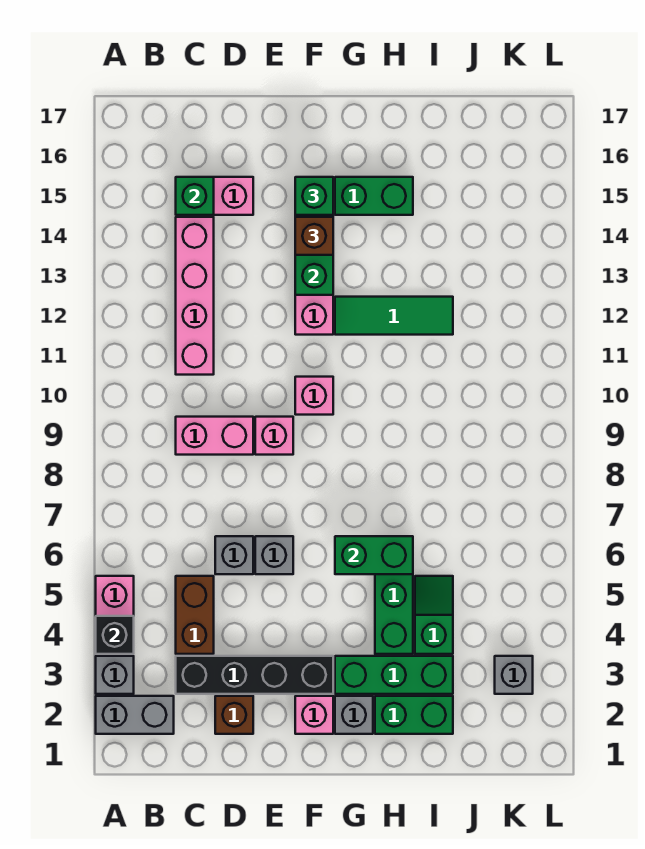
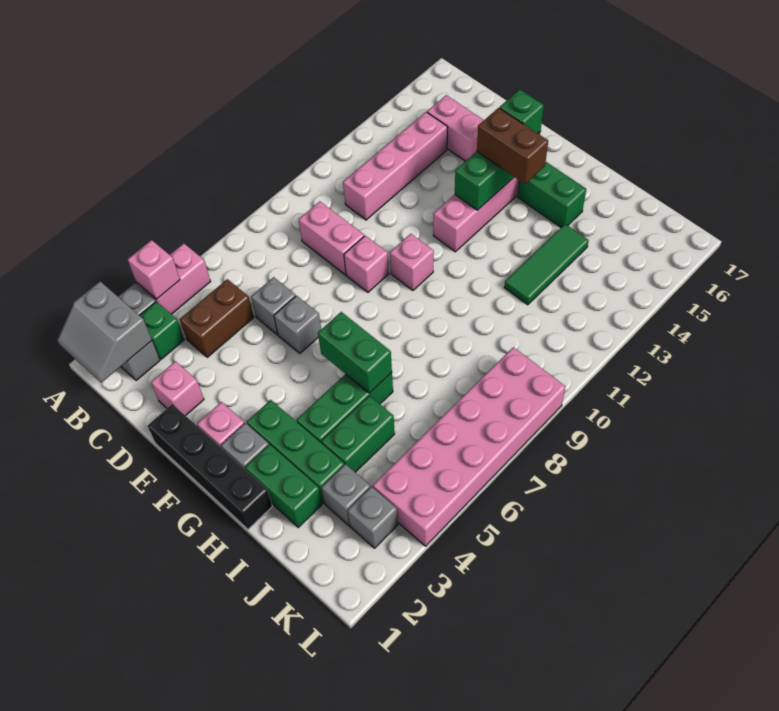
none -> grey 2x2 slope [57,282,152,383]
black 1x1 brick [96,616,134,654] -> pink 1x1 brick [128,240,180,299]
black 1x4 brick [176,656,333,694] -> black 1x4 brick moved to [148,404,272,529]
green 1x1 brick [176,177,214,215] -> green 1x1 brick moved to [139,302,184,359]
brown 1x1 brick [215,696,253,734] -> pink 1x1 brick [151,361,204,416]
brown 1x1 brick [295,217,333,255] -> brown 1x2 brick [477,108,548,184]
green 1x3 tile [335,297,453,335] -> green 1x3 tile turned to [504,224,589,305]
green 1x2 slope [415,576,453,654] -> green 1x2 brick [321,396,395,472]
none -> grey 1x1 brick [321,464,371,525]
none -> pink 2x6 brick [373,347,566,546]

